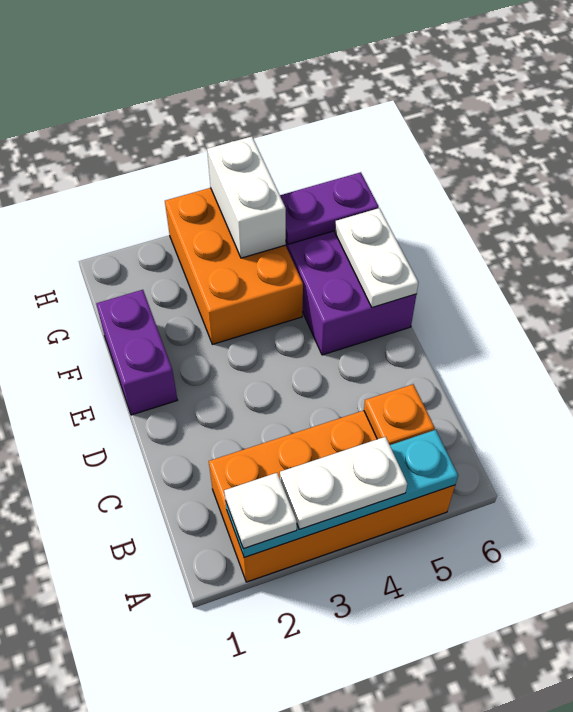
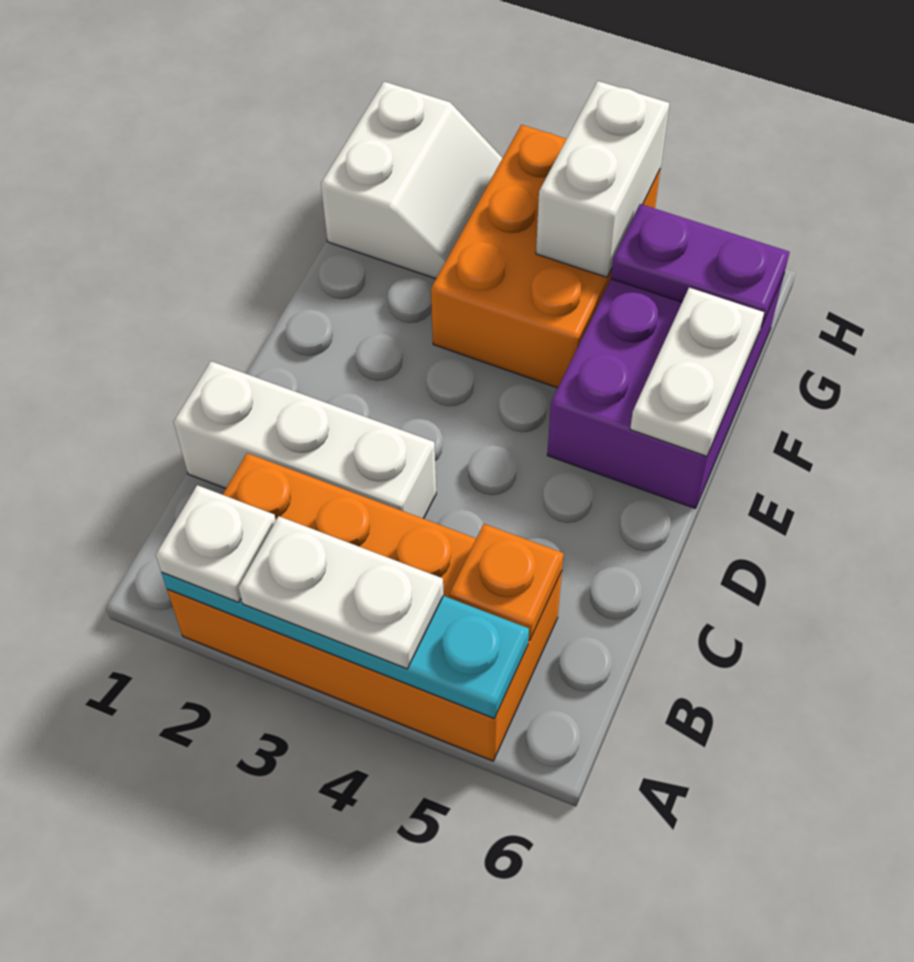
none -> white 1x3 brick [173,361,436,519]
purple 1x2 brick [96,290,177,415] -> none
none -> white 2x2 slope [321,82,502,279]

